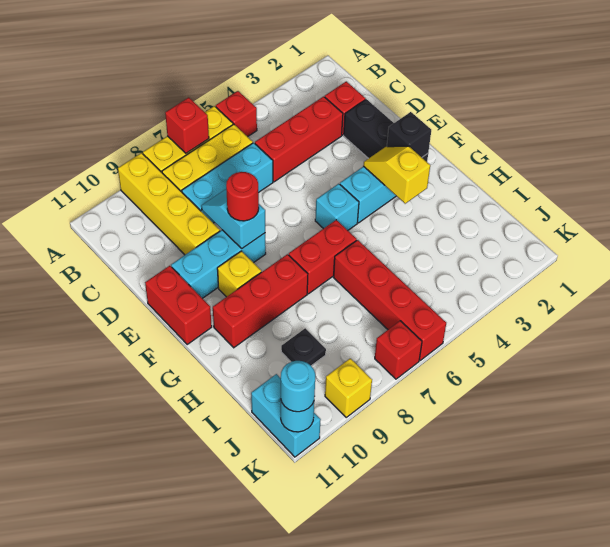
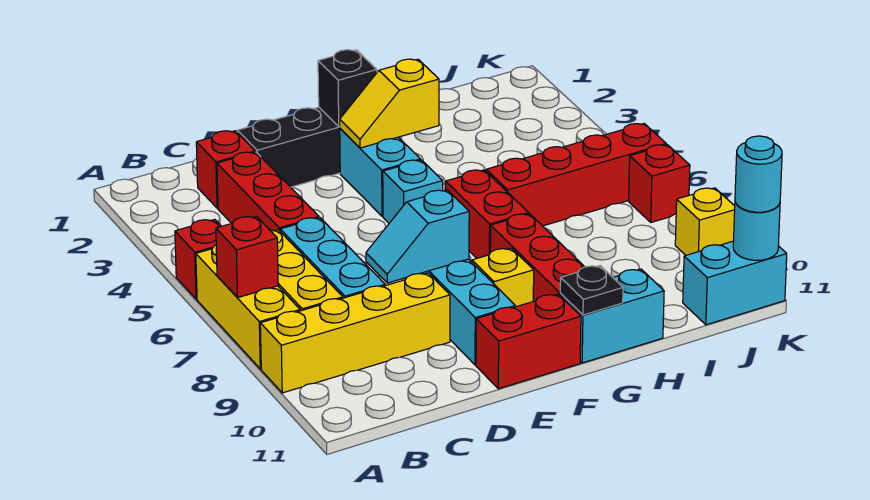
red 1x1 round brick [226,172,259,221] -> none
none -> cyan 1x2 brick [560,269,664,363]
black 1x1 plate [281,328,326,366] -> black 1x1 plate moved to [560,266,623,315]

